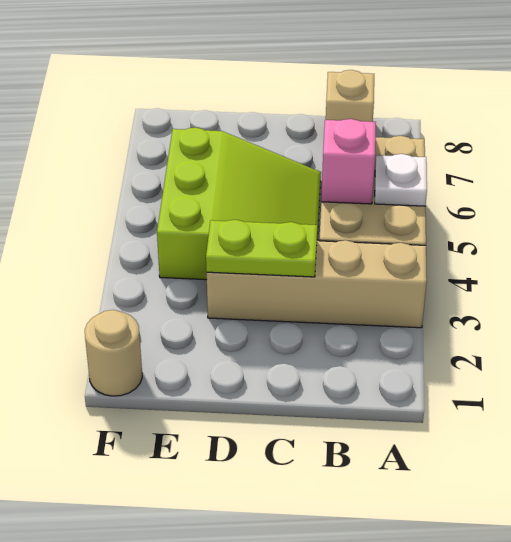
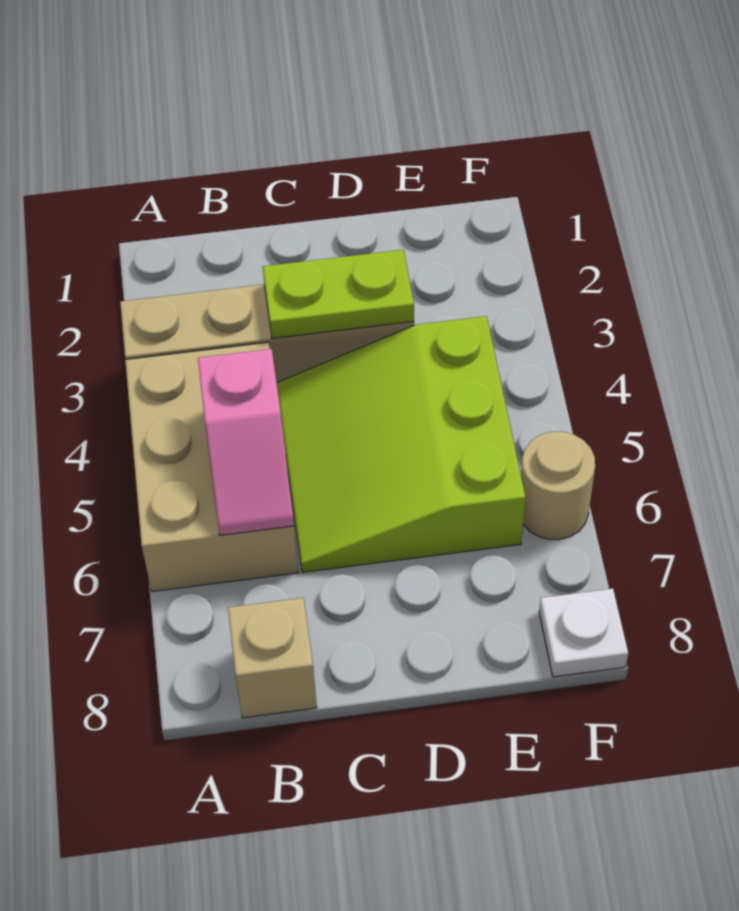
white 1x1 plate [375,154,427,206] -> white 1x1 plate moved to [539,589,628,677]
tan 1x1 round brick [85,310,142,396] -> tan 1x1 round brick moved to [521,432,595,540]

